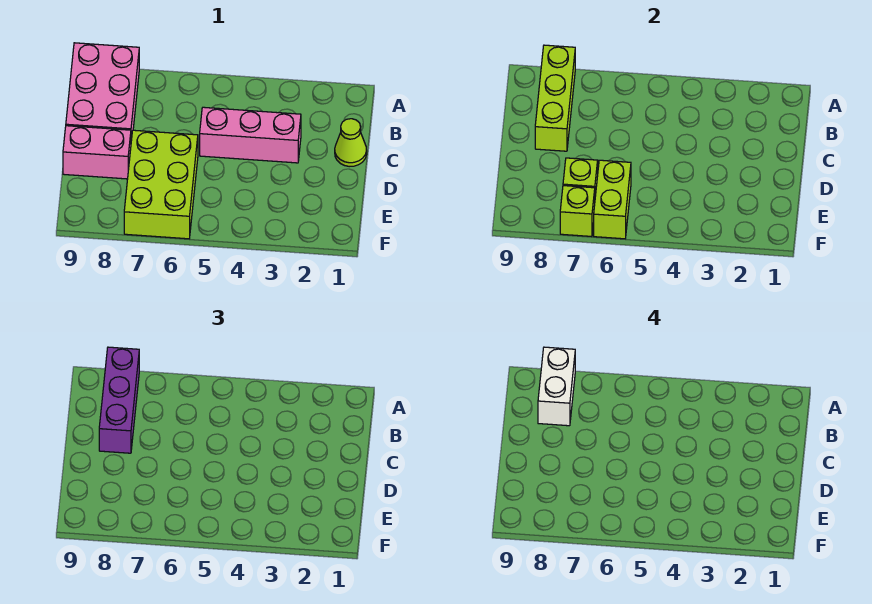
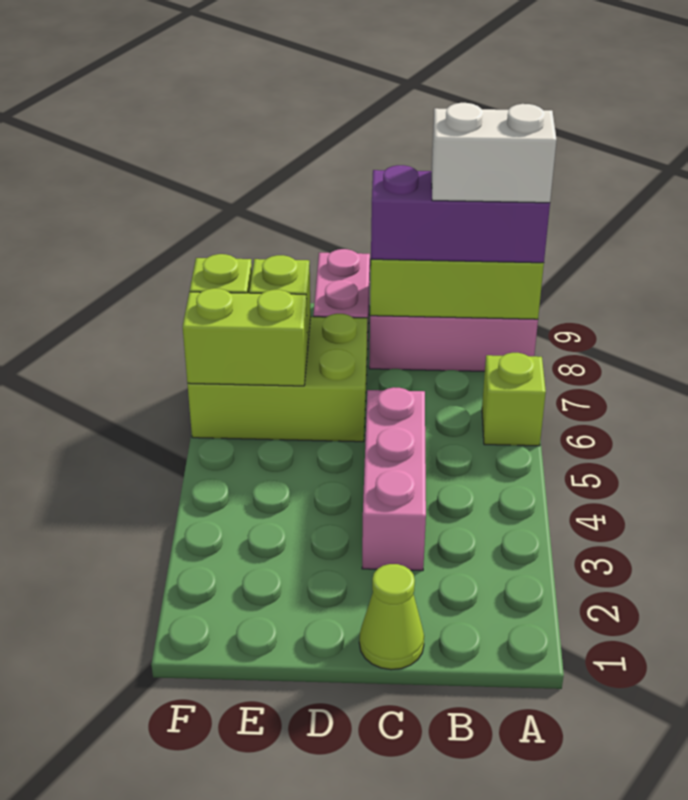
none -> lime 1x1 brick [482,353,546,446]

